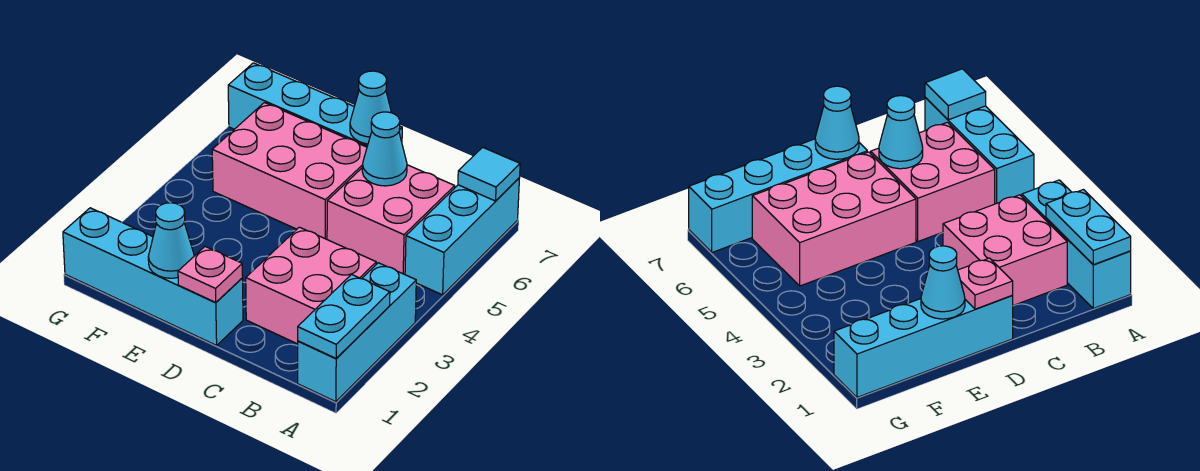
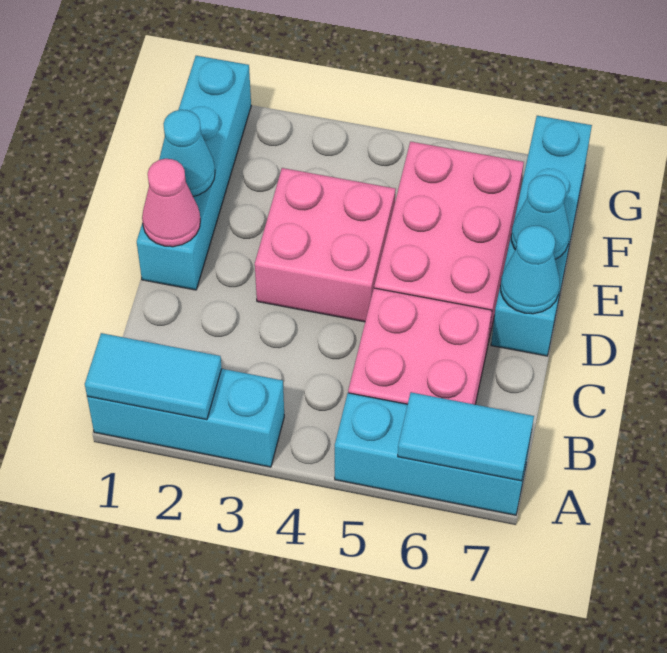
cyan 1x2 plate [298,275,390,358] -> cyan 1x2 tile [85,333,222,420]
cyan 1x1 tile [458,147,520,201] -> cyan 1x2 tile [398,392,534,481]
pink 2x2 brick [246,227,376,344] -> pink 2x2 brick moved to [255,168,396,322]
cyan 1x1 cone [362,112,407,186] -> cyan 1x1 cone moved to [511,175,570,259]
pink 1x1 plate [178,247,243,302] -> pink 1x1 cone [142,159,200,247]

